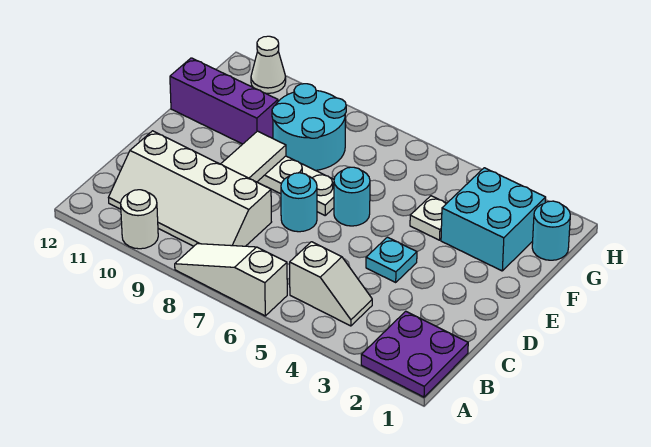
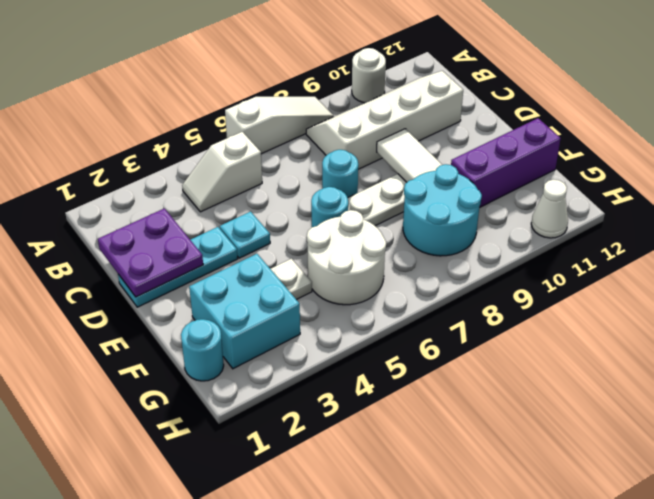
purple 2x2 plate [361,311,468,397] -> purple 2x2 plate moved to [98,208,203,297]
none -> cyan 1x3 plate [118,227,238,307]
none -> white 2x2 round brick [307,210,386,305]

